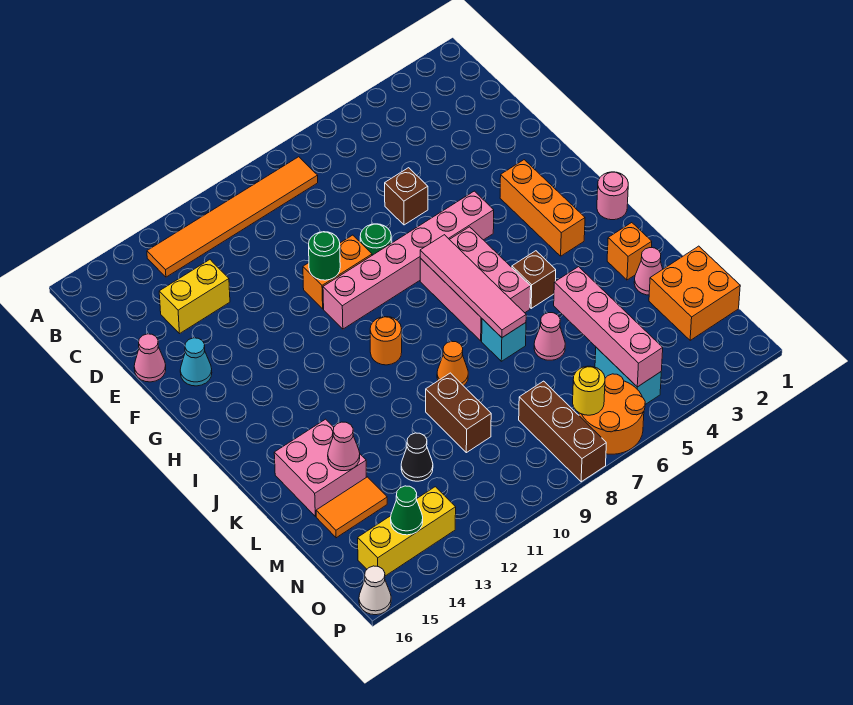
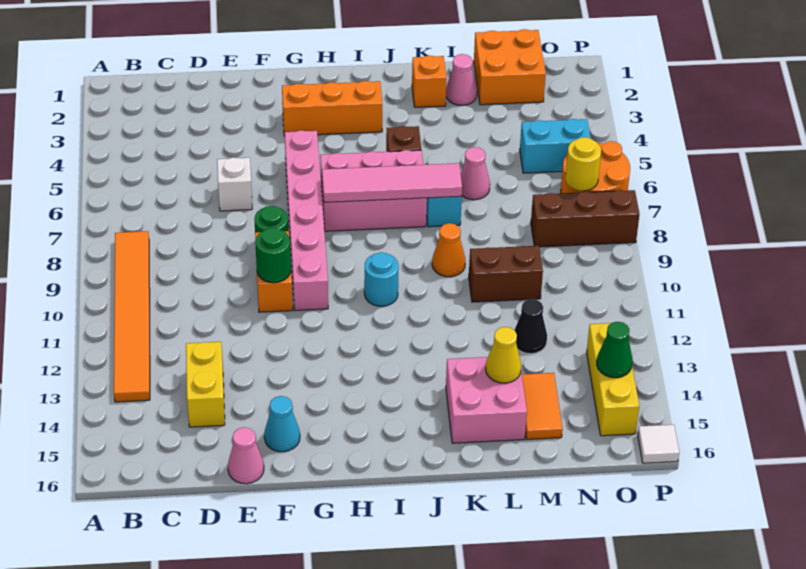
brown 1x1 brick [385,168,428,225] -> white 1x1 brick [217,157,252,211]
pink 1x1 round brick [597,172,628,220] -> none
orange 1x1 round brick [370,317,402,365] -> cyan 1x1 round brick [364,252,399,306]
pink 1x4 brick [554,267,663,387] -> none
pink 1x1 cone [328,422,360,471] -> yellow 1x1 cone [486,327,521,383]
white 1x1 cone [359,566,391,615] -> white 1x1 tile [638,425,679,463]

